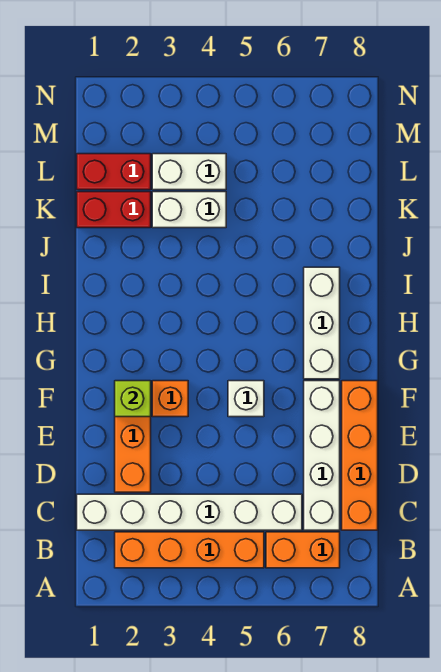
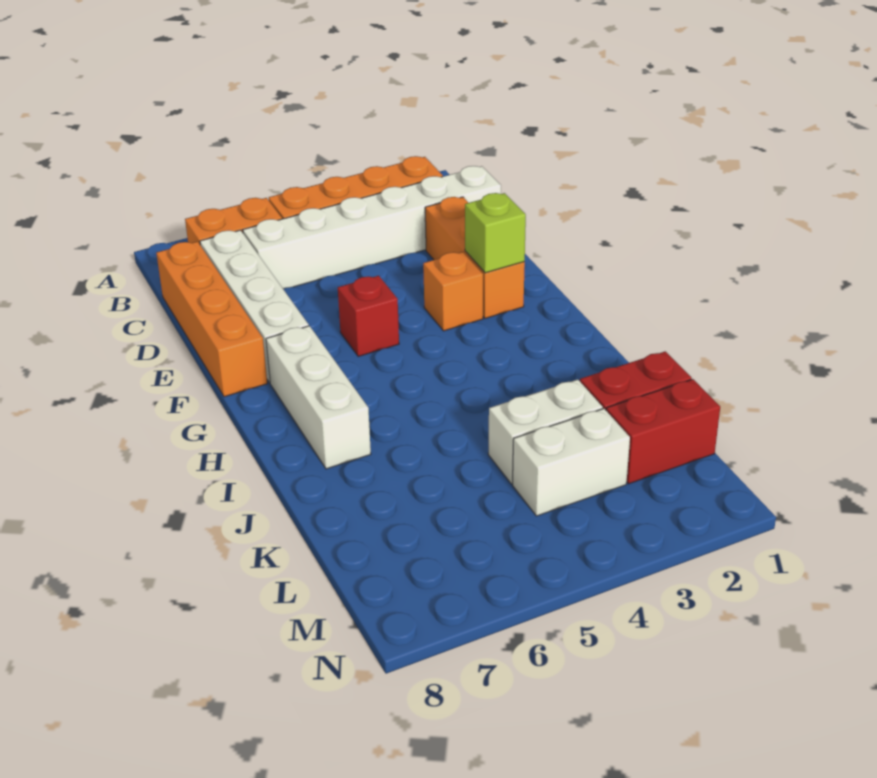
white 1x1 brick [228,381,264,417] -> red 1x1 brick [338,276,399,356]

